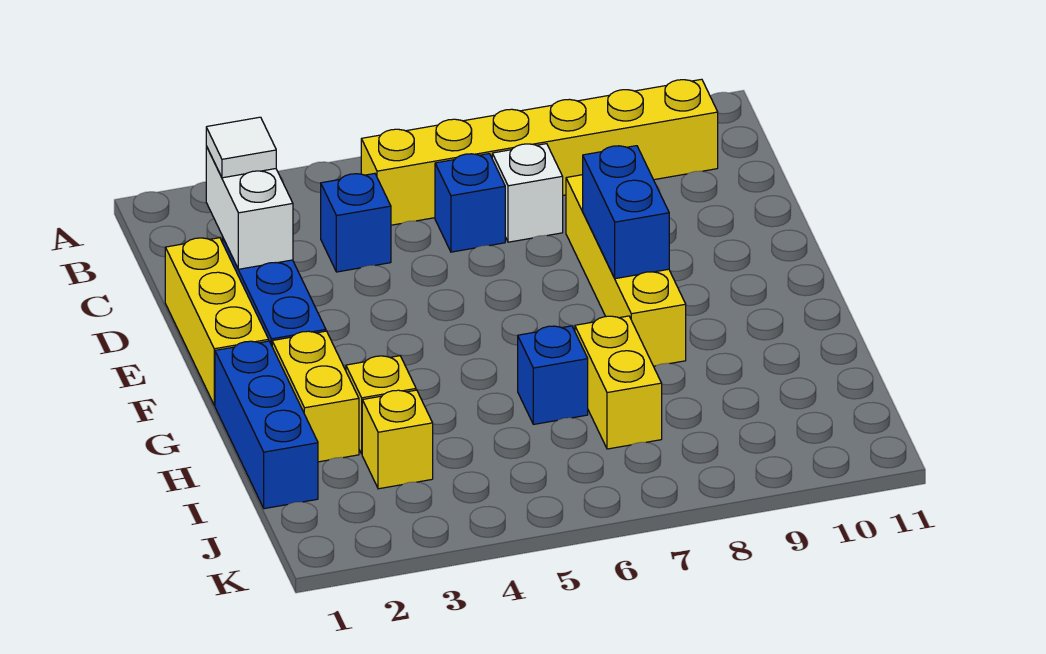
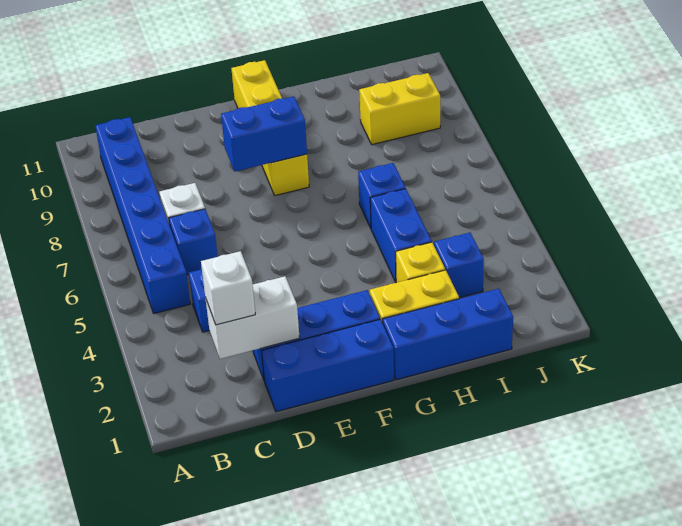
yellow 1x6 brick [361,79,718,225] -> blue 1x6 brick [95,117,190,313]
white 1x1 tile [206,117,276,178] -> white 1x1 brick [201,251,255,325]
yellow 1x3 brick [165,238,269,405] -> blue 1x3 brick [261,319,394,412]
yellow 1x4 brick [566,175,686,366] -> yellow 1x4 brick turned to [231,60,309,196]
none -> blue 1x2 brick [370,189,432,282]
yellow 1x2 brick [575,316,662,449] -> yellow 1x2 brick moved to [359,73,440,145]
yellow 1x1 brick [362,390,433,489] -> blue 1x1 brick [434,233,484,298]

